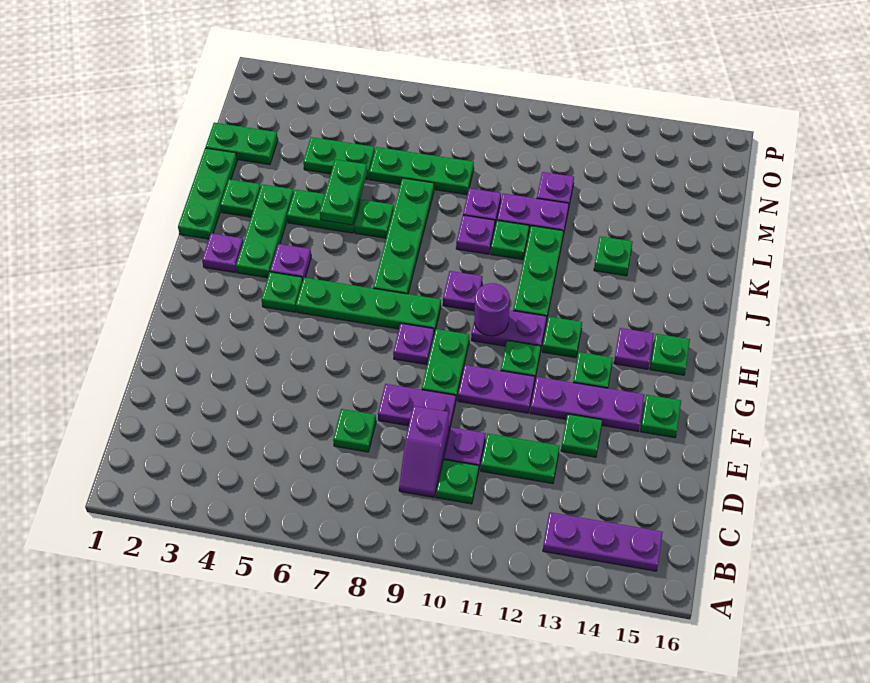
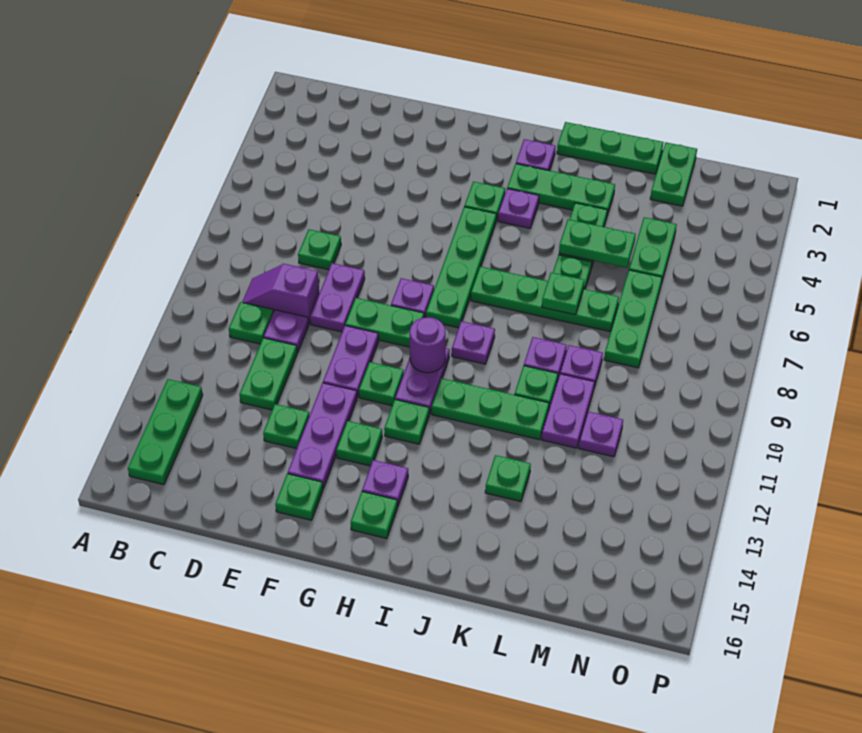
purple 1x3 plate [543,512,663,571] -> green 1x3 plate [128,379,203,485]
green 1x1 plate [220,179,261,217] -> green 1x1 plate moved to [542,273,584,315]

